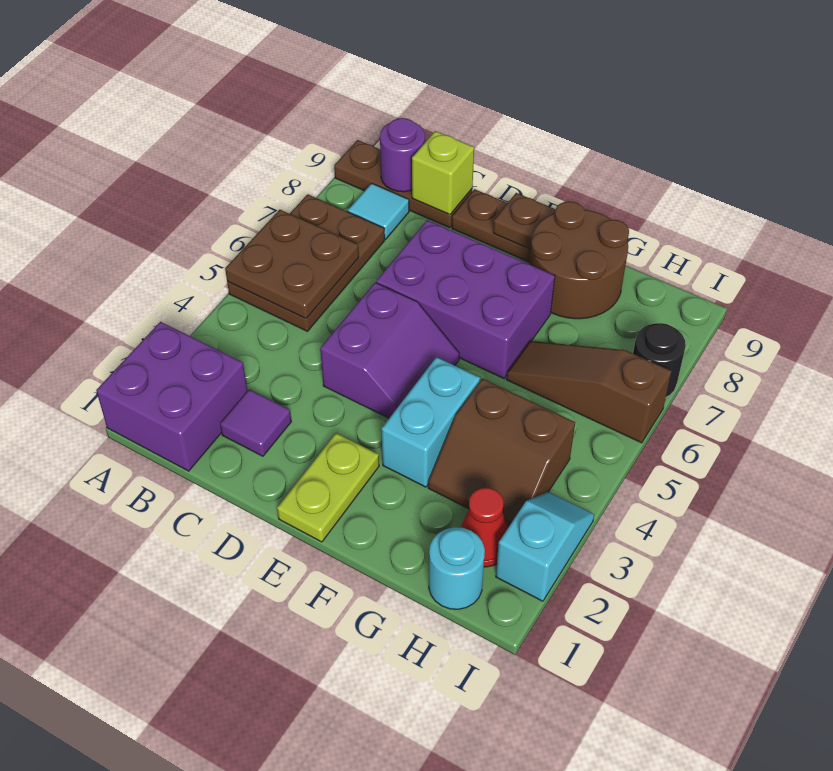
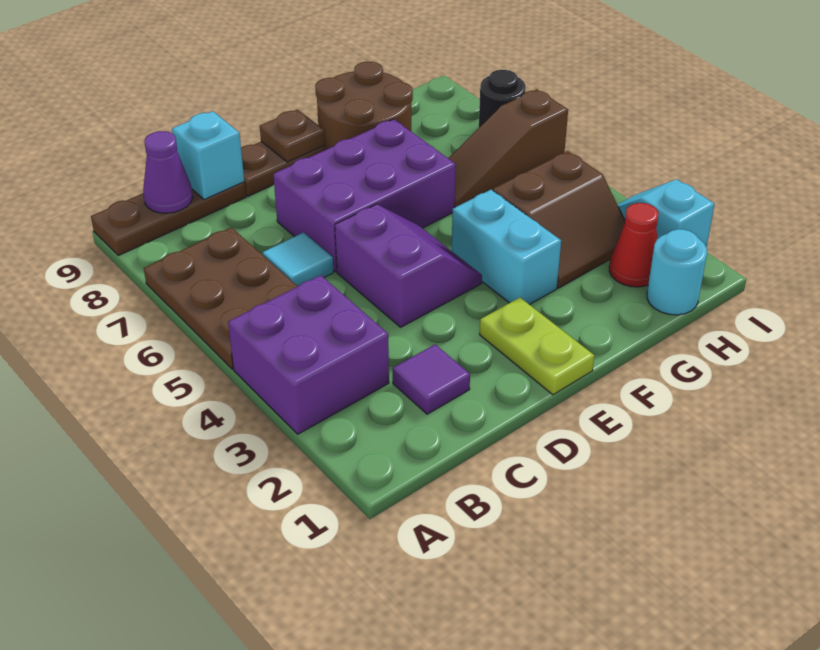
purple 2x2 brick [96,322,247,471] -> purple 2x2 brick moved to [228,275,389,434]
brown 2x2 plate [225,210,359,319] -> none
cyan 1x1 tile [348,183,409,239] -> cyan 1x1 tile moved to [263,233,334,286]
purple 1x1 round brick [380,118,425,192] -> purple 1x1 cone [143,131,193,213]
lime 1x1 brick [412,131,474,214] -> cyan 1x1 brick [172,111,244,200]

